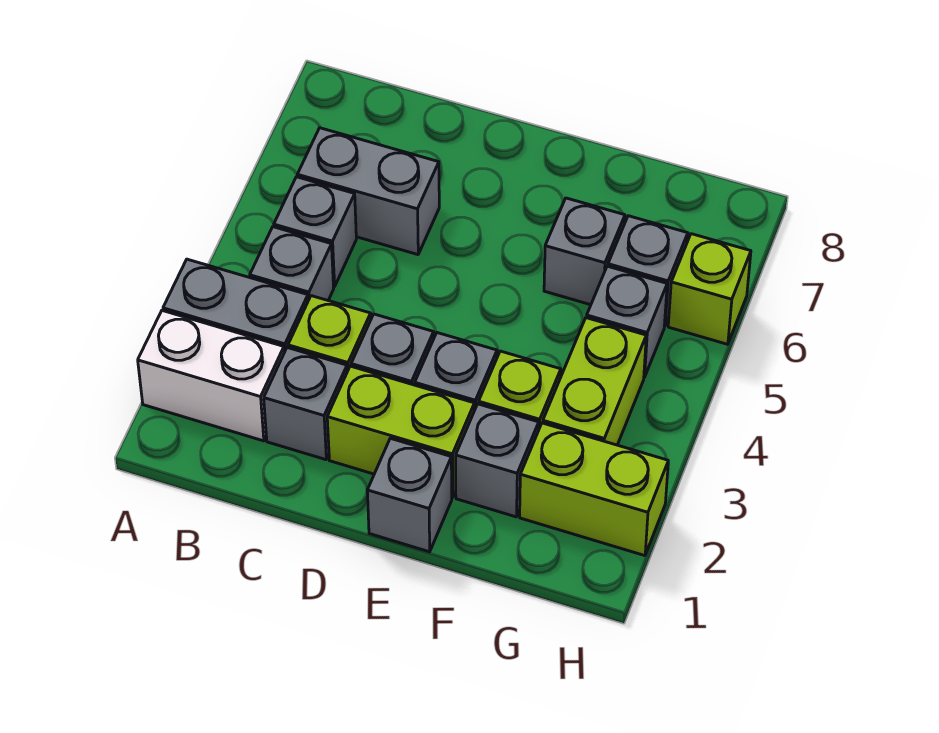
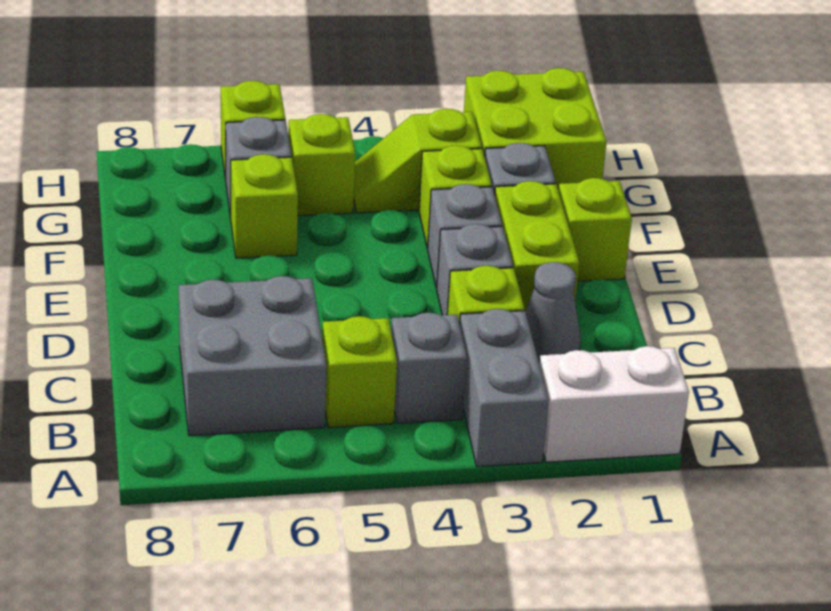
white 1x2 brick [138,311,284,441] -> white 1x2 brick turned to [540,346,689,462]
grey 1x1 brick [274,177,356,287] -> lime 1x1 brick [322,316,397,427]
grey 1x2 brick [297,128,439,255] -> grey 2x2 brick [178,276,327,436]
grey 1x1 brick [264,348,347,460] -> grey 1x1 cone [526,262,581,364]
grey 1x1 brick [367,438,452,552] -> lime 1x1 brick [559,178,632,281]
grey 1x1 brick [544,198,625,305] -> lime 1x1 brick [231,154,298,258]
lime 1x2 brick [520,423,668,556] -> lime 2x2 brick [464,68,607,191]
lime 1x2 brick [543,318,646,445] -> lime 1x2 slope [354,109,482,213]
grey 1x1 brick [587,266,667,377] -> lime 1x1 brick [288,114,355,216]

